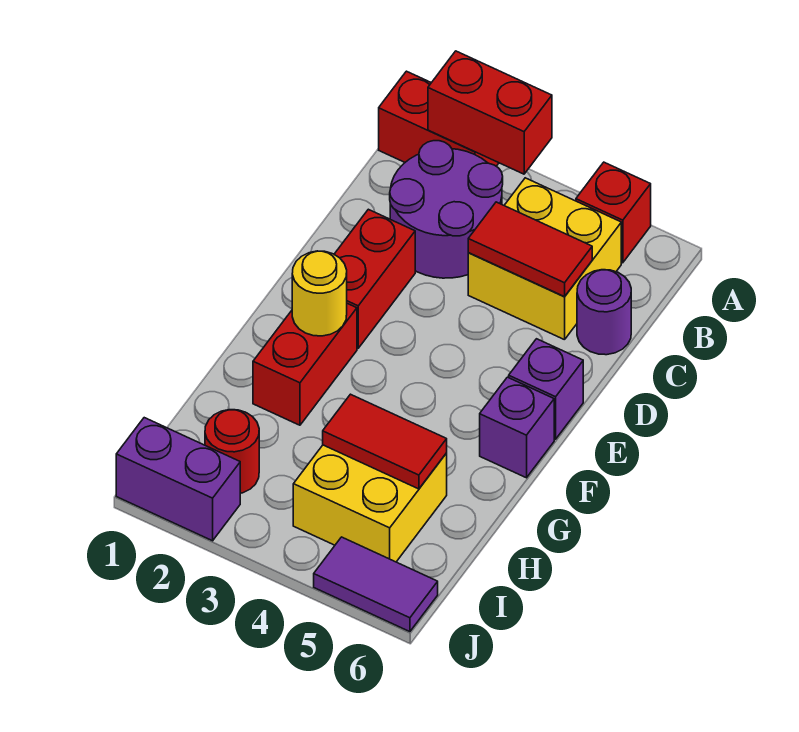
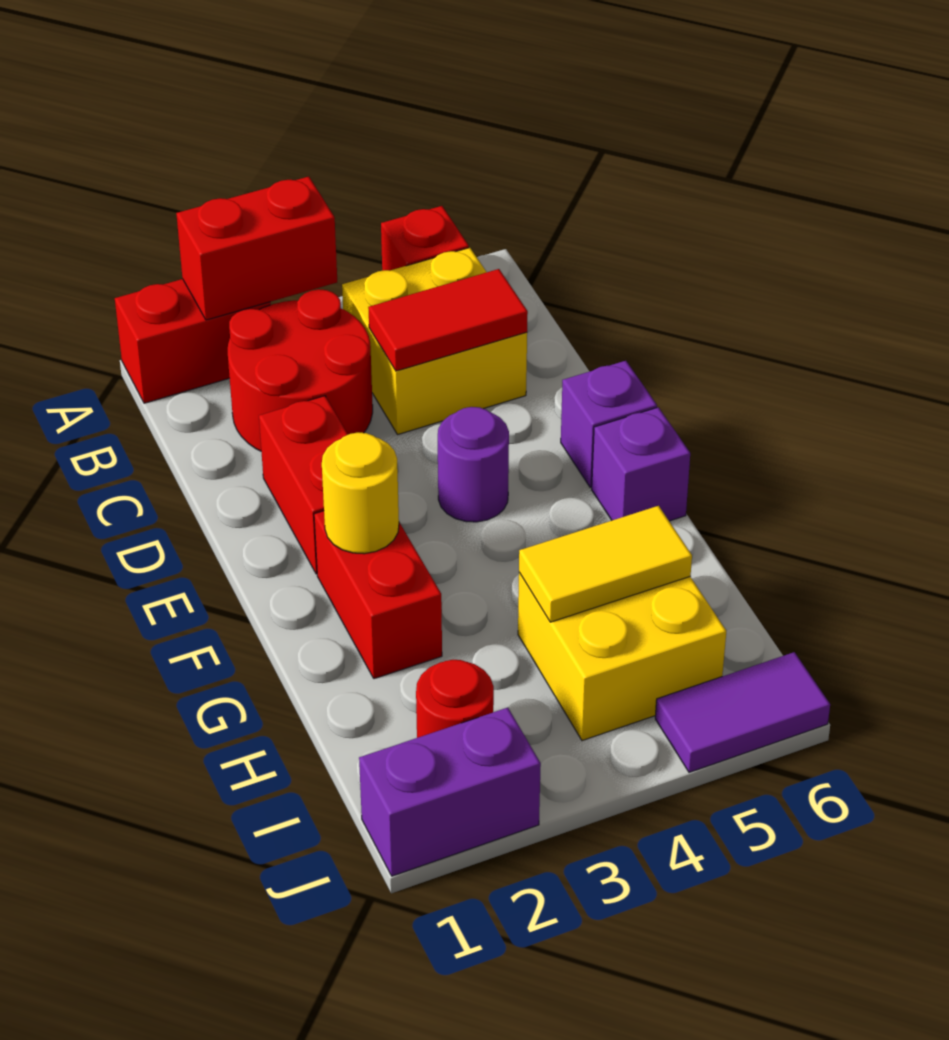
purple 2x2 round brick [390,141,503,278] -> red 2x2 round brick [228,289,373,451]
purple 1x1 round brick [577,270,631,355] -> purple 1x1 round brick moved to [438,407,509,522]
red 1x2 tile [323,394,447,489] -> yellow 1x2 tile [519,506,692,622]

